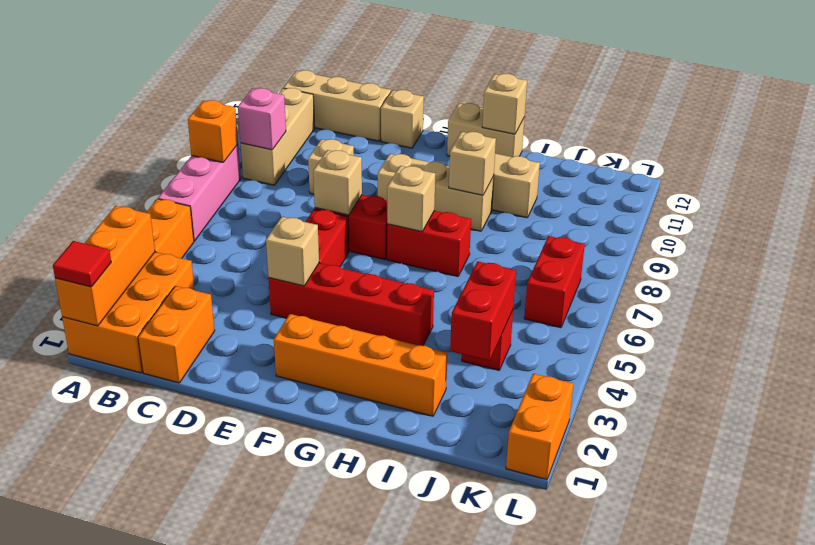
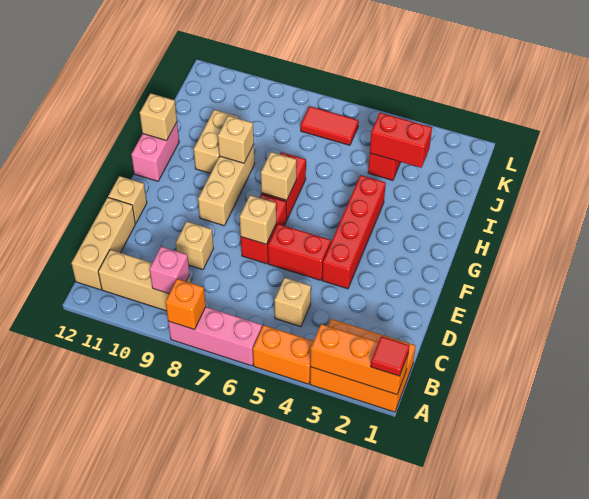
orange 1x2 brick [138,286,215,383] -> none
tan 1x1 brick [266,217,319,286] -> tan 1x1 brick moved to [274,277,311,327]
orange 1x4 brick [274,314,447,416] -> none
tan 1x2 brick [447,103,525,157] -> pink 1x2 brick [131,122,179,181]
red 1x2 brick [524,236,585,328] -> red 1x2 tile [301,106,359,145]
orange 1x2 brick [506,374,573,480] -> none

